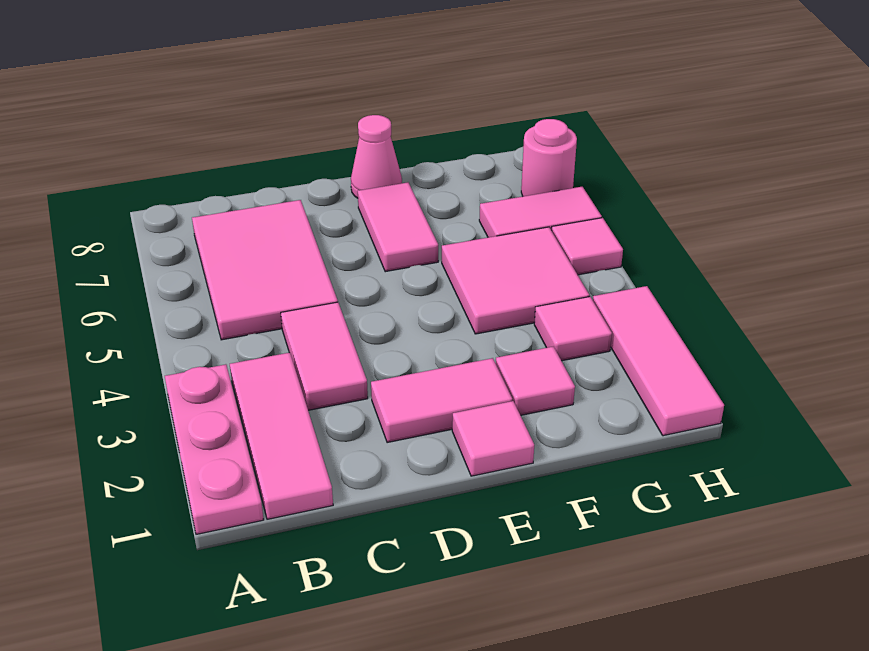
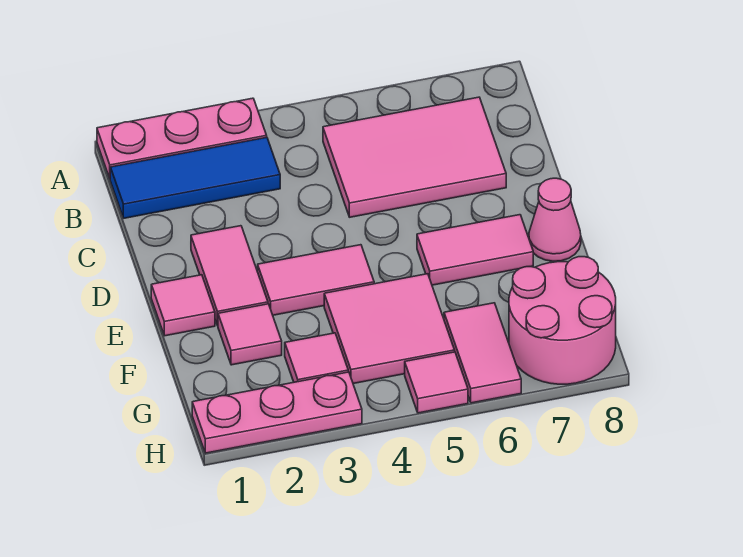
pink 1x3 tile [230,353,333,519] -> blue 1x3 tile [110,137,280,218]
pink 1x2 tile [281,302,368,410] -> pink 1x2 tile moved to [258,245,374,315]
pink 1x3 tile [593,286,724,436] -> pink 1x3 plate [192,372,362,453]
pink 1x1 round brick [521,119,577,196] -> pink 2x2 round brick [509,257,616,384]

